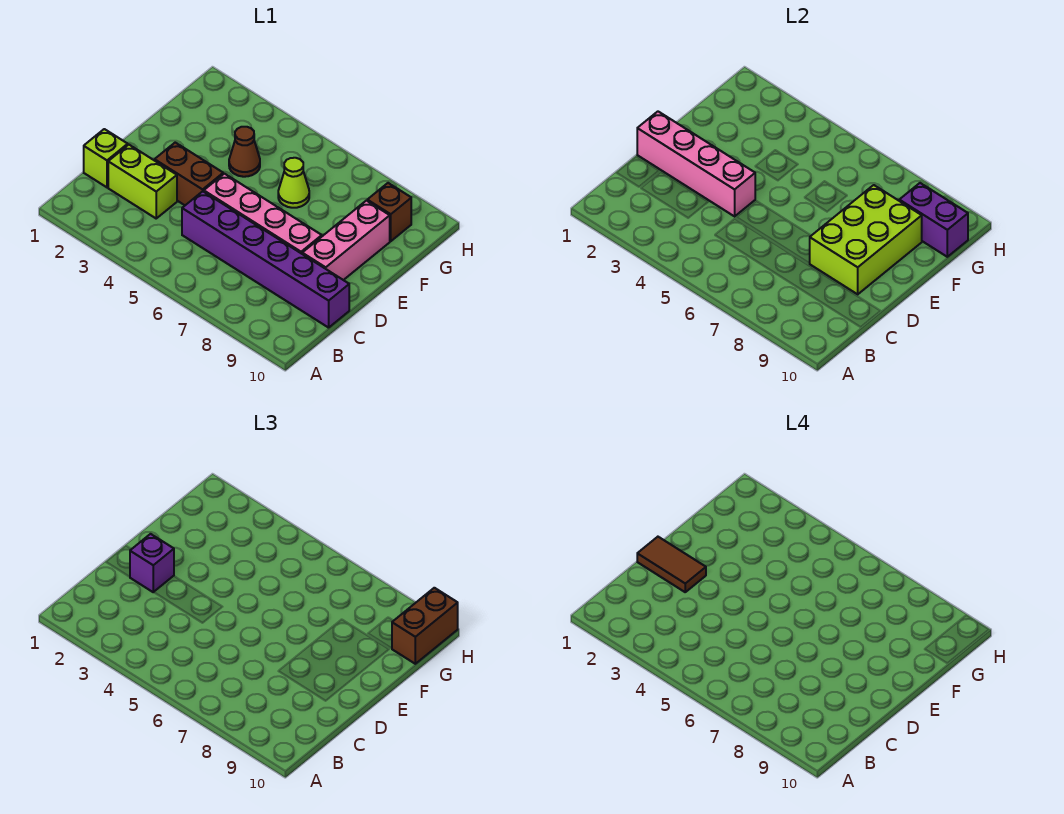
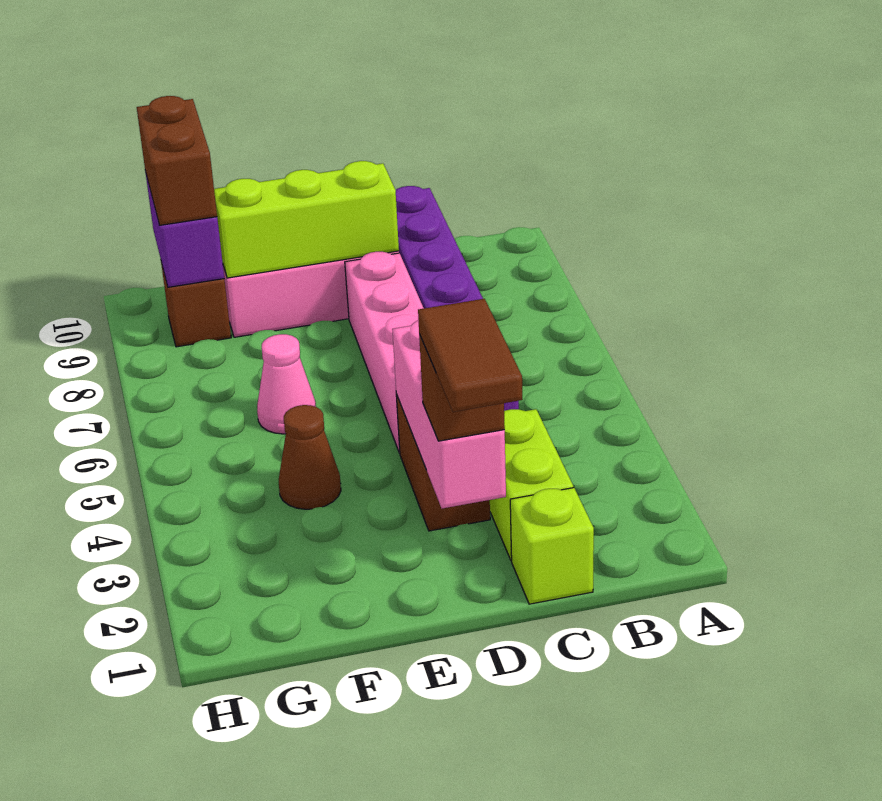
pink 1x4 brick [637,112,755,216] -> pink 1x3 brick [392,320,506,508]
purple 1x1 brick [130,534,174,592] -> brown 1x1 brick [419,334,505,441]
lime 2x3 brick [809,185,922,294] -> lime 1x3 brick [214,161,399,278]
lime 1x1 cone [278,158,309,208] -> pink 1x1 cone [257,334,316,434]
brown 1x2 brick [392,588,458,664] -> brown 1x2 brick turned to [137,96,217,225]

